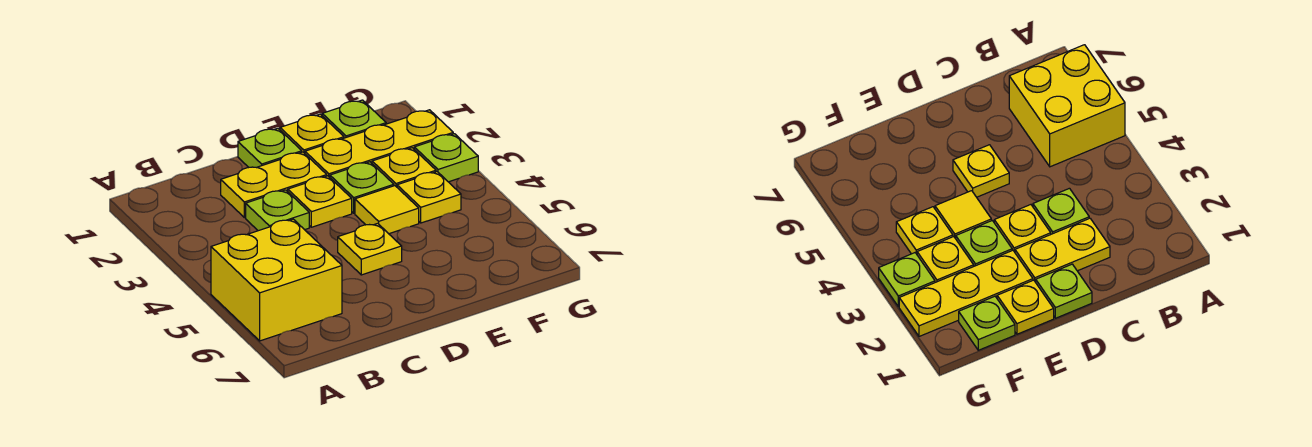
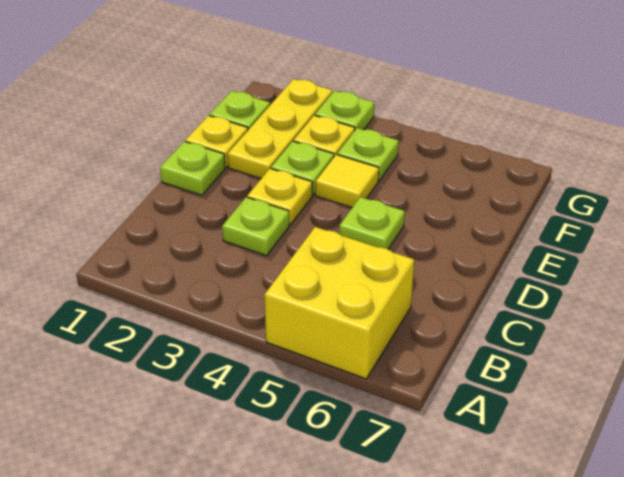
yellow 1x2 plate [221,152,327,218] -> none
yellow 1x1 plate [338,223,402,275] -> lime 1x1 plate [339,197,405,249]
yellow 1x1 plate [397,172,461,223] -> lime 1x1 plate [337,128,399,181]

